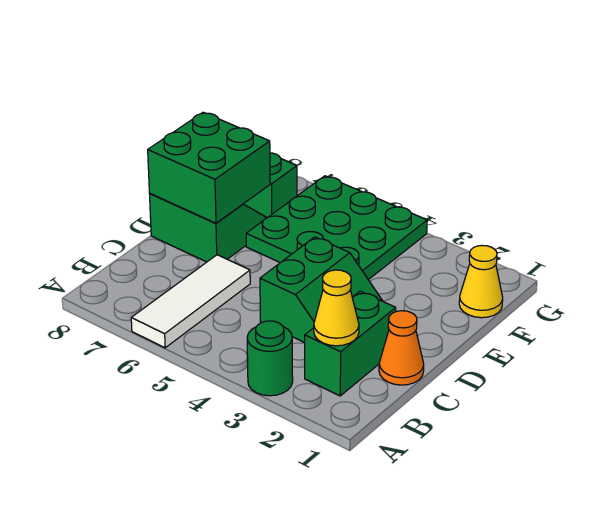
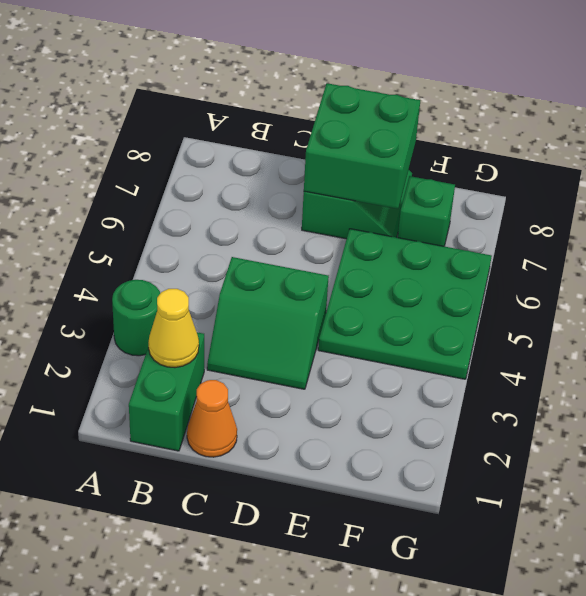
white 1x3 tile [131,255,250,348] -> none
green 1x2 brick [305,291,396,396] -> green 1x2 brick turned to [129,332,204,451]
yellow 1x1 cone [459,245,503,318] -> none

